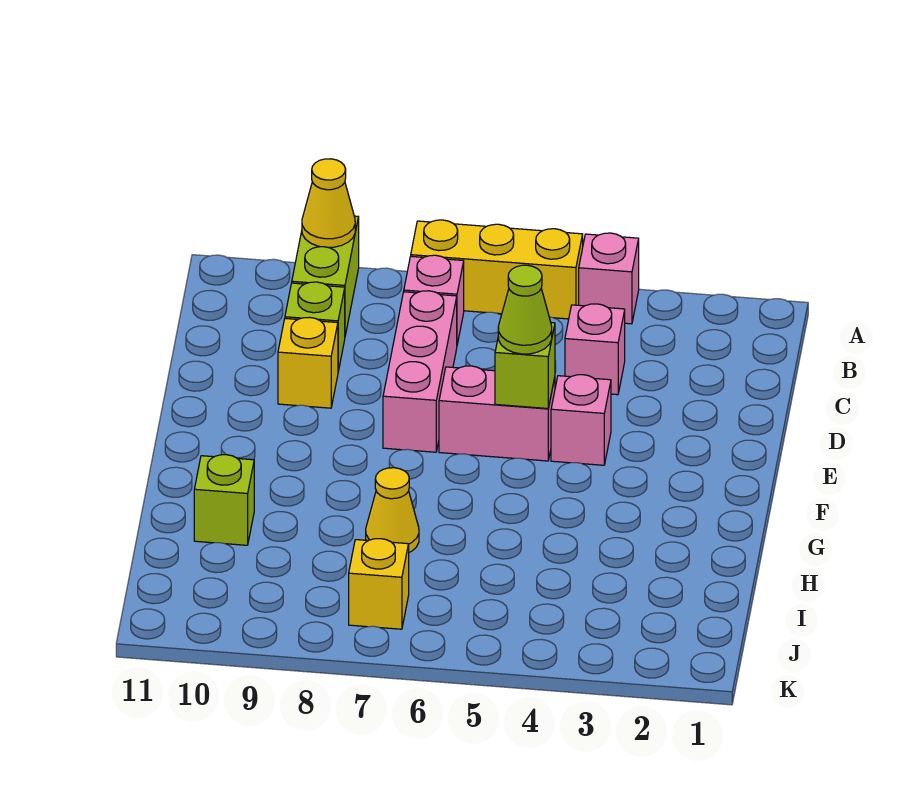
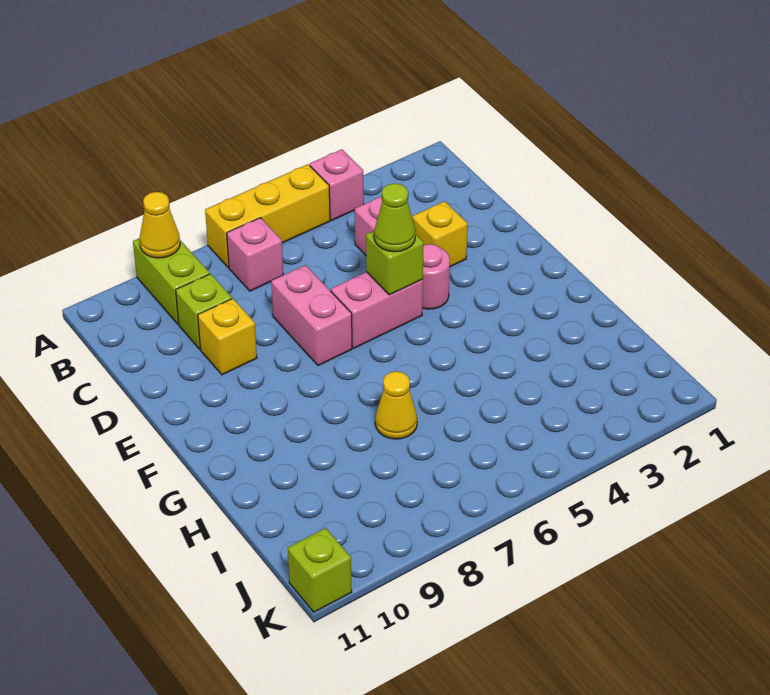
pink 1x3 brick [383,291,457,452] -> pink 1x2 brick [271,265,352,366]
pink 1x1 brick [551,375,611,465] -> pink 1x1 round brick [422,244,450,309]
lime 1x1 brick [194,455,254,545] -> lime 1x1 brick moved to [288,528,352,612]
yellow 1x1 brick [349,539,409,629] -> yellow 1x1 brick moved to [412,201,468,267]

